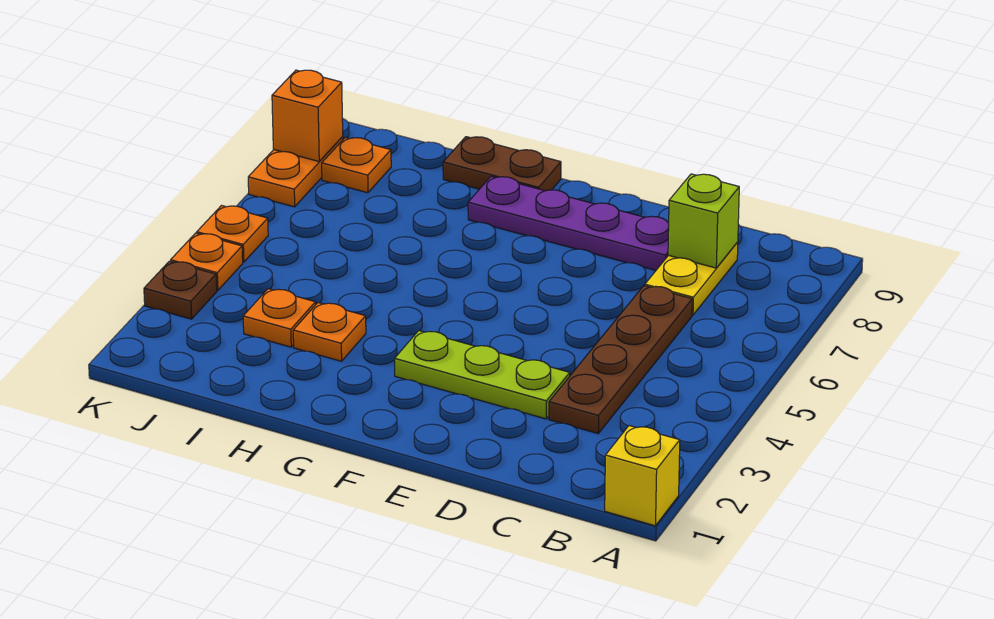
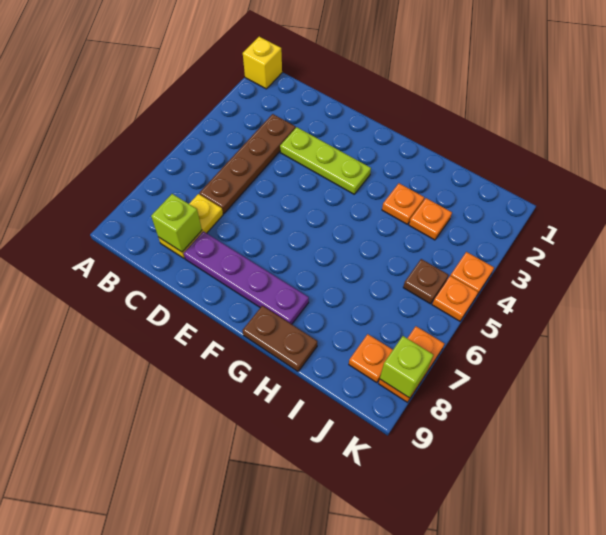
brown 1x1 plate [144,261,217,319] -> brown 1x1 plate moved to [403,259,448,304]
orange 1x1 brick [272,70,343,161] -> lime 1x1 brick [380,336,433,398]

